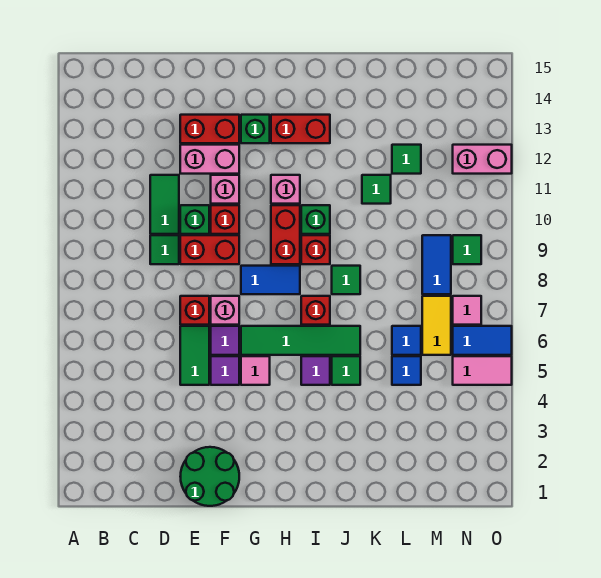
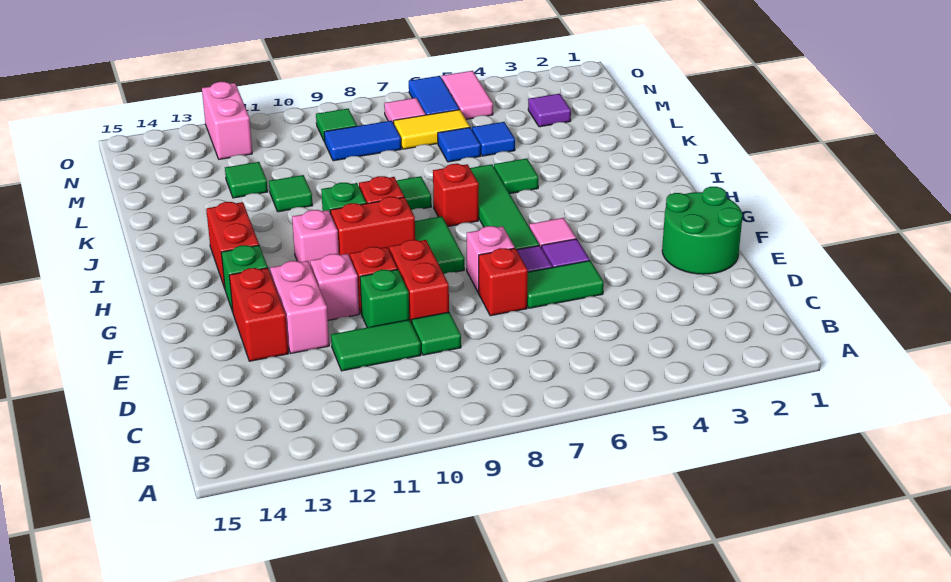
blue 1x2 tile [241,266,300,294] -> green 1x2 tile [415,216,464,274]
purple 1x1 tile [301,356,330,385] -> purple 1x1 tile moved to [528,94,571,127]

